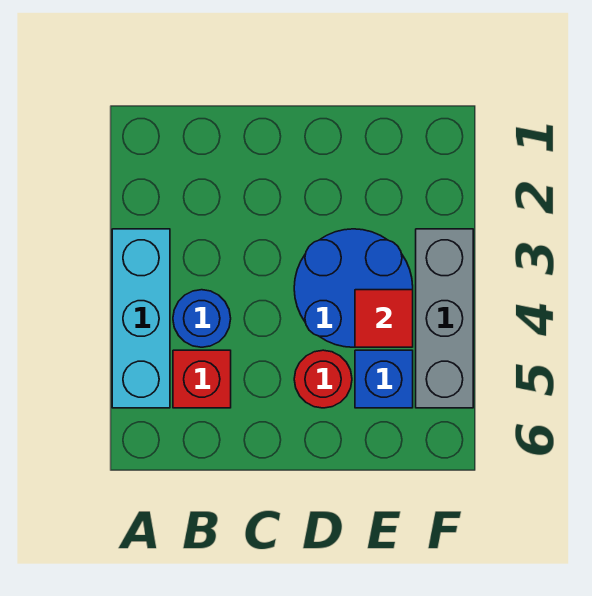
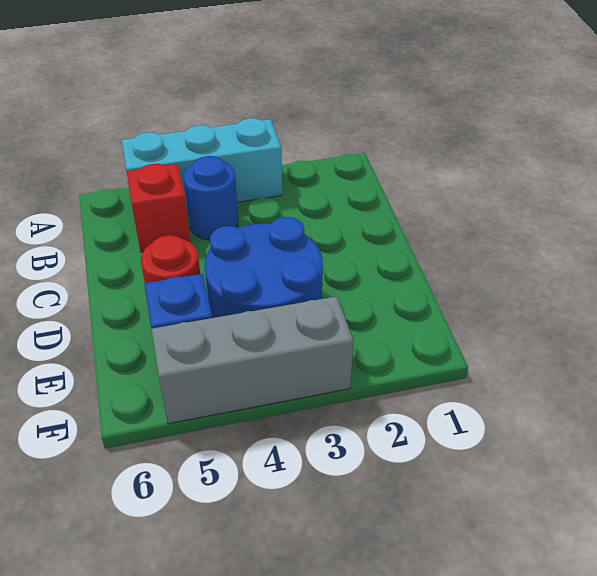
red 1x1 tile [355,290,413,347] -> none

